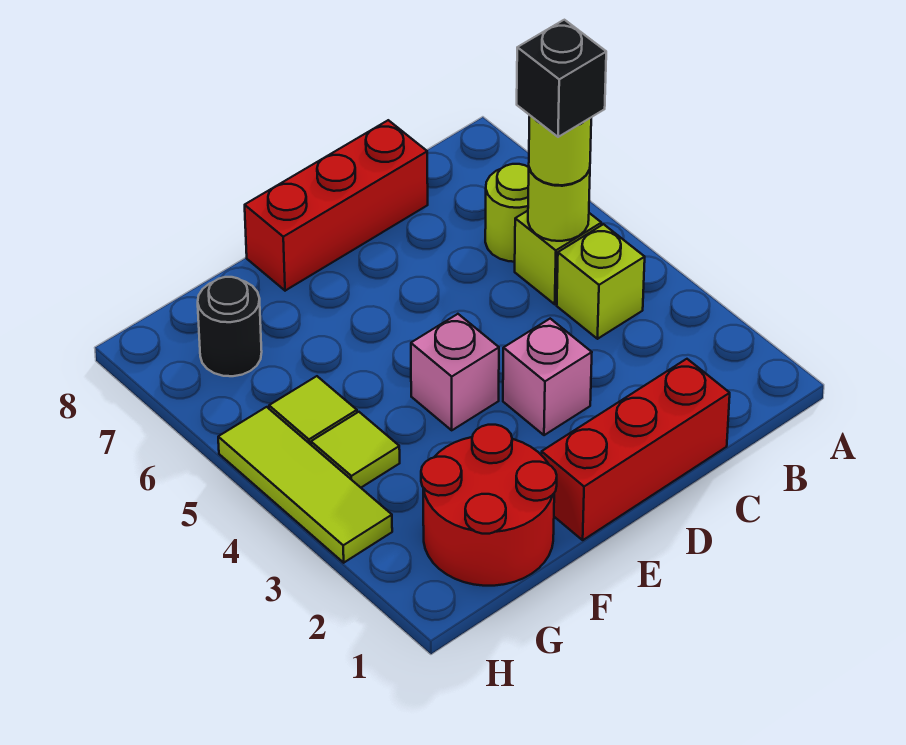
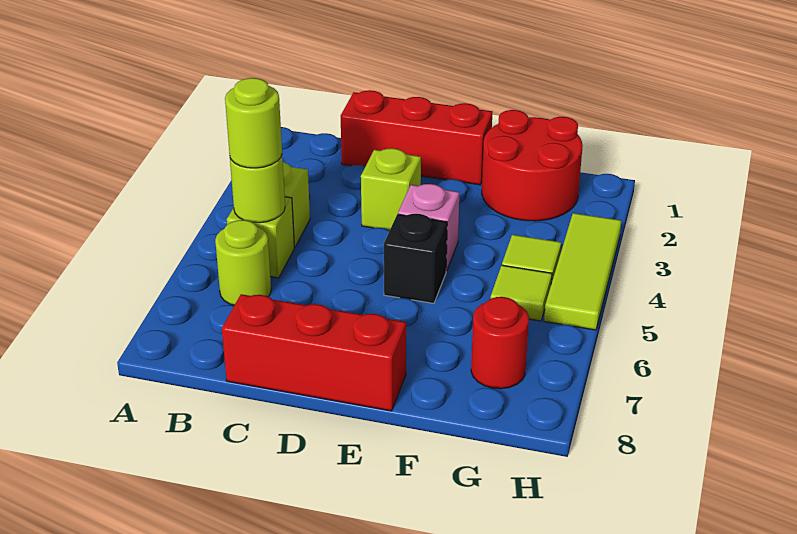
black 1x1 brick [517,20,606,137] -> black 1x1 brick moved to [384,214,447,303]
pink 1x1 brick [503,319,592,435] -> lime 1x1 brick [361,148,421,230]
black 1x1 round brick [198,277,262,376] -> red 1x1 round brick [471,297,529,389]

